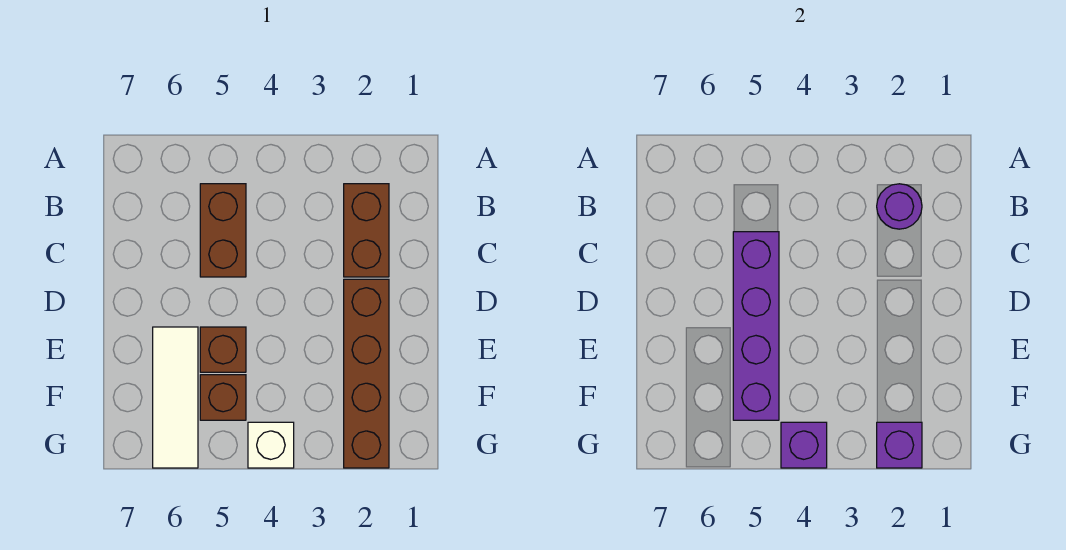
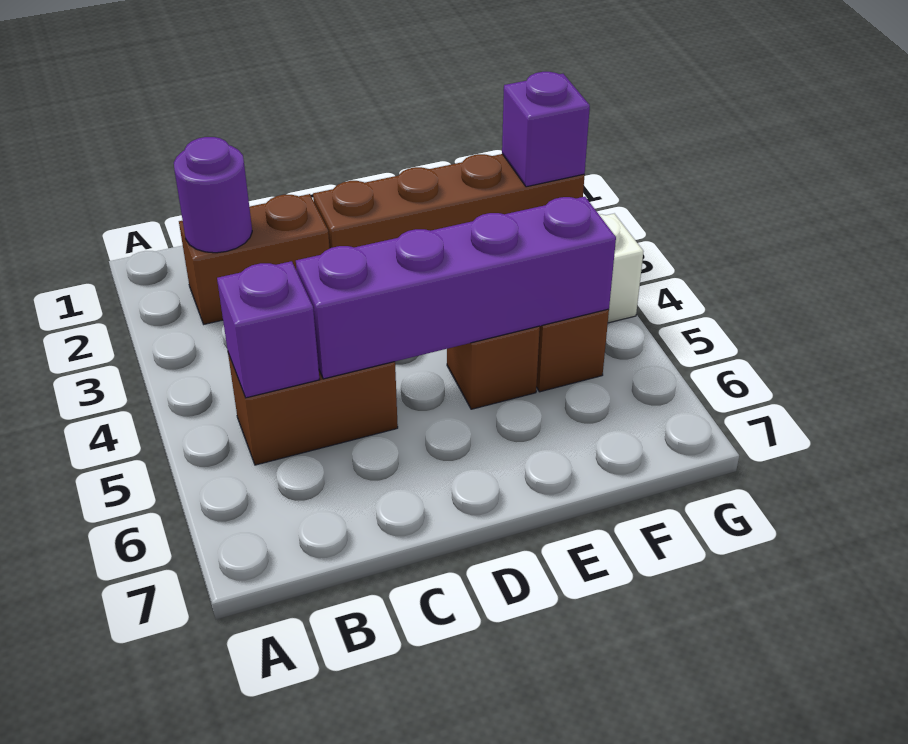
white 1x3 tile [153,327,198,468] -> none
purple 1x1 brick [781,422,827,468] -> purple 1x1 brick moved to [217,261,320,398]

